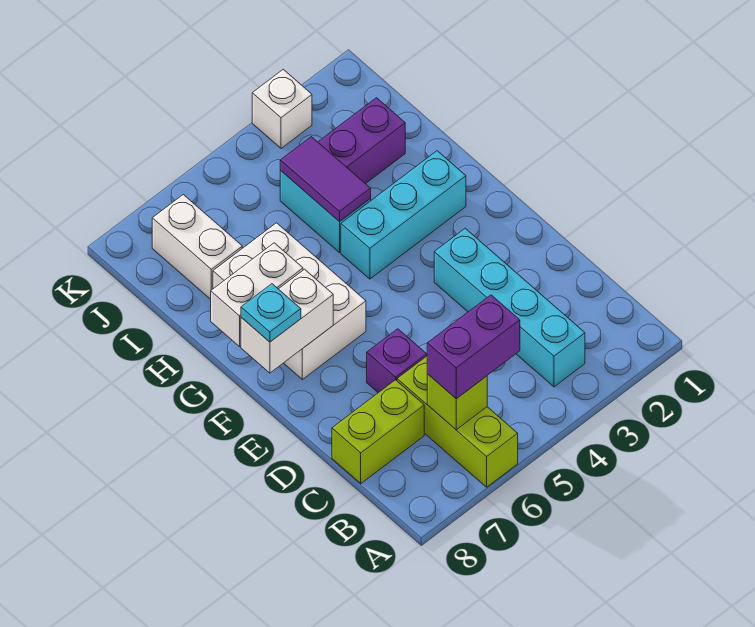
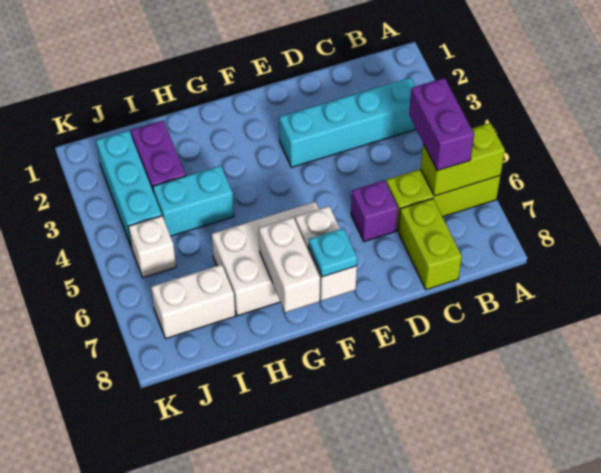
lime 1x1 brick [427,374,487,430] -> lime 1x2 brick [421,123,505,196]
cyan 1x3 brick [341,151,466,279] -> cyan 1x3 brick moved to [96,131,162,248]
purple 1x2 tile [280,137,371,222] -> none
white 1x1 brick [252,69,312,148] -> white 1x1 brick moved to [128,216,176,278]

